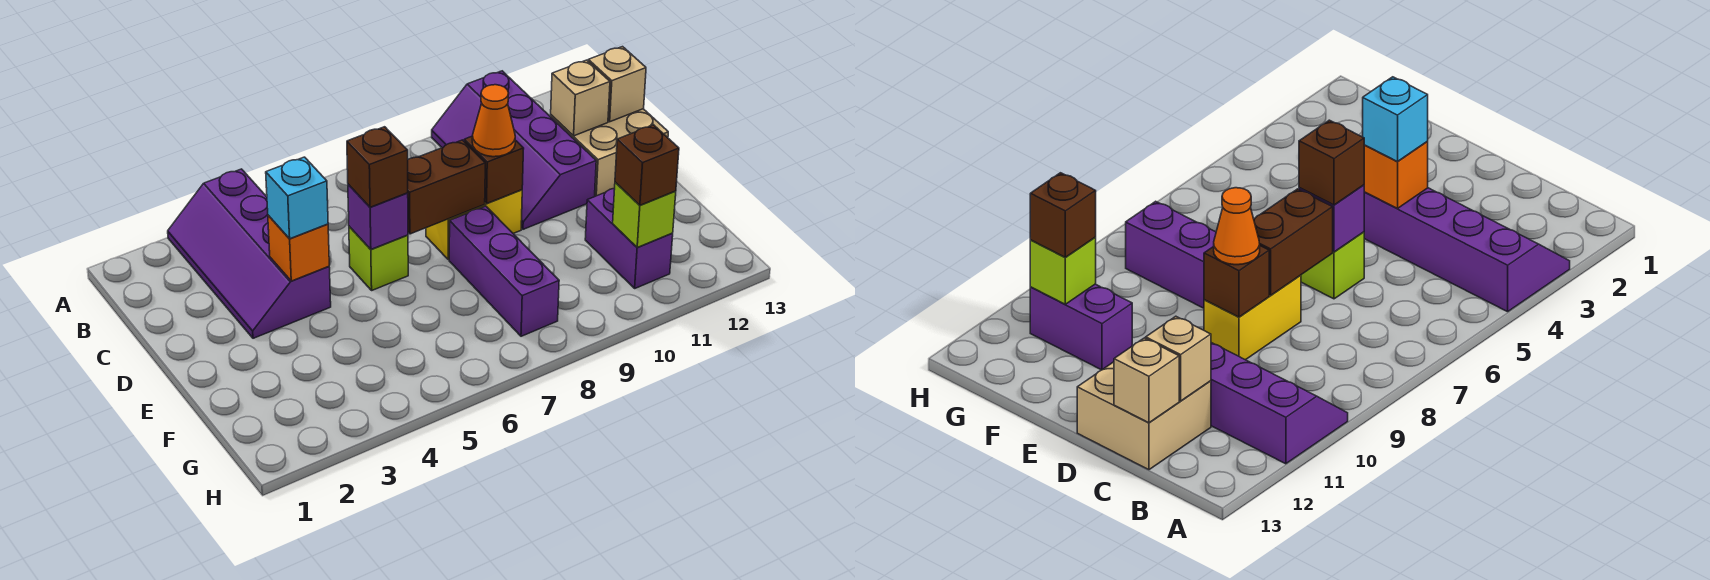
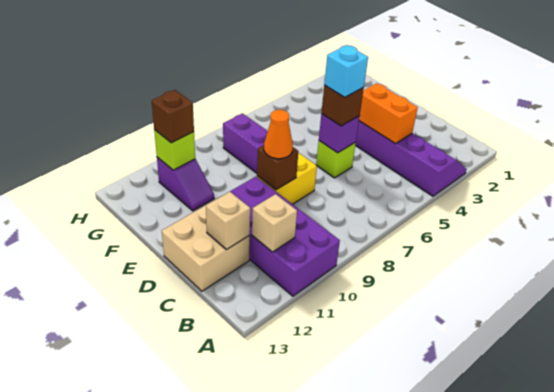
purple 2x4 slope [432,71,596,229] -> purple 2x4 brick [230,177,340,296]
tan 1x1 brick [588,47,646,122] -> tan 1x1 brick moved to [252,194,297,252]
orange 1x1 brick [268,215,329,281] -> orange 1x2 brick [359,83,418,144]
cyan 1x1 brick [266,157,328,239] -> cyan 1x1 brick moved to [324,45,368,97]
brown 1x2 brick [408,140,485,234] -> none
purple 1x2 brick [585,188,673,288] -> purple 1x2 slope [157,157,214,211]

